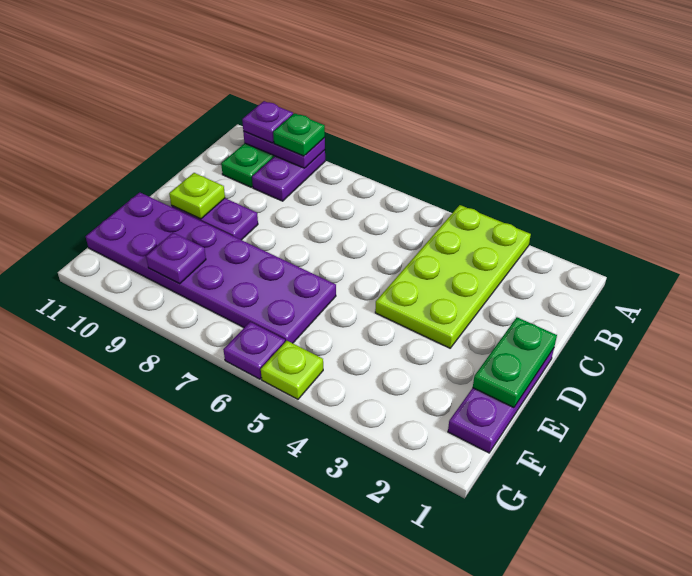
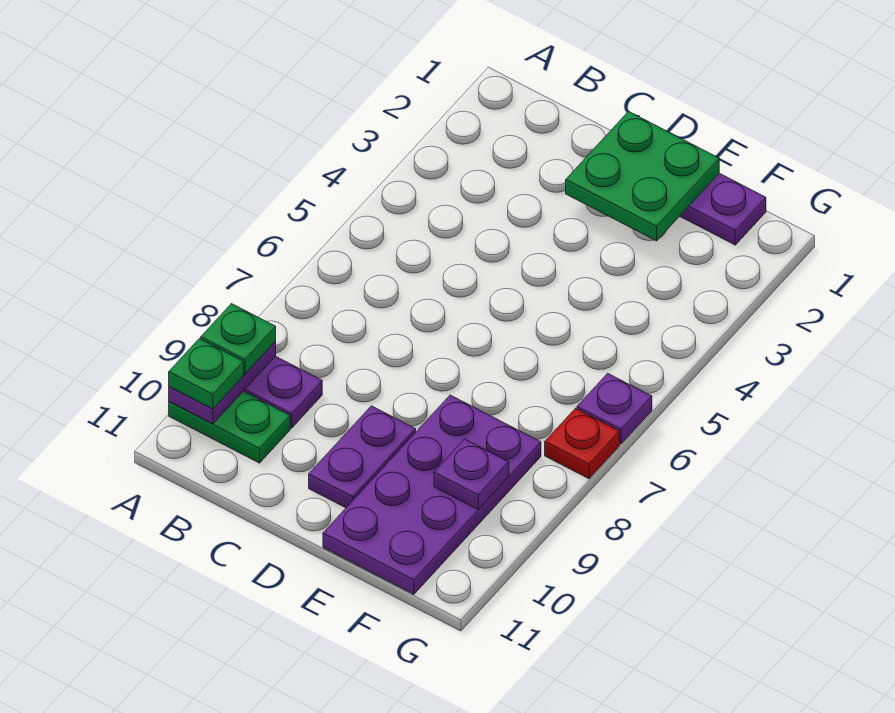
lime 2x4 plate [375,205,531,348] -> none
purple 1x1 plate [242,101,293,143] -> green 1x1 plate [169,339,244,409]
green 1x2 plate [473,317,557,408] -> green 2x2 plate [566,111,719,241]
lime 1x1 plate [169,173,225,219] -> none
purple 2x6 plate [86,192,336,343] -> purple 2x4 plate [323,395,541,594]
lime 1x1 plate [261,341,323,399] -> none
none -> red 1x1 plate [545,408,620,479]

